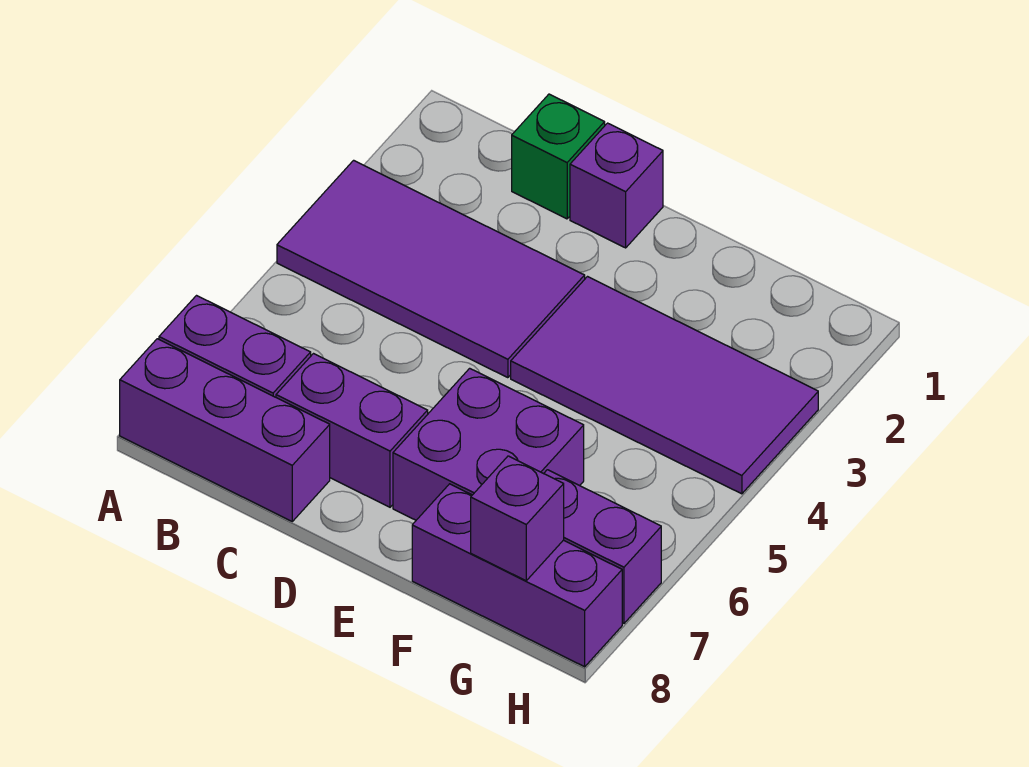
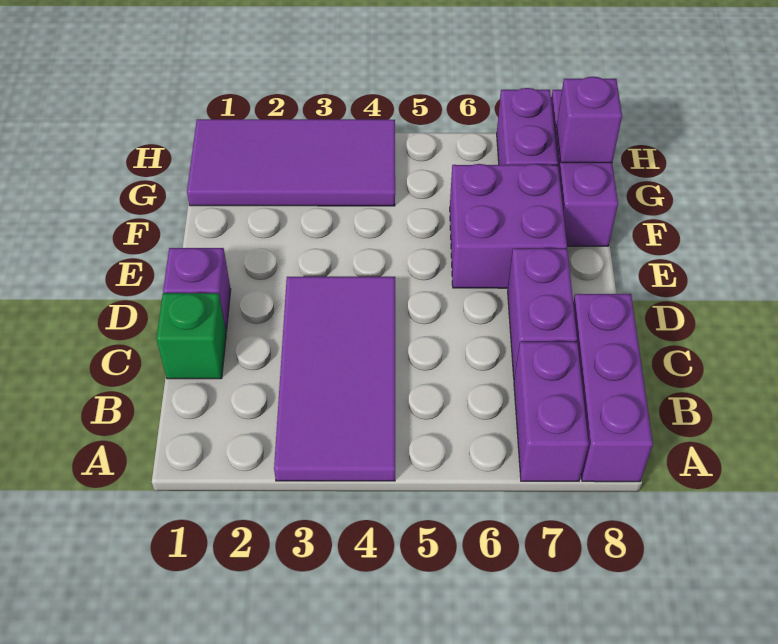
purple 2x4 tile [511,277,818,494] -> purple 2x4 tile turned to [187,119,395,206]

